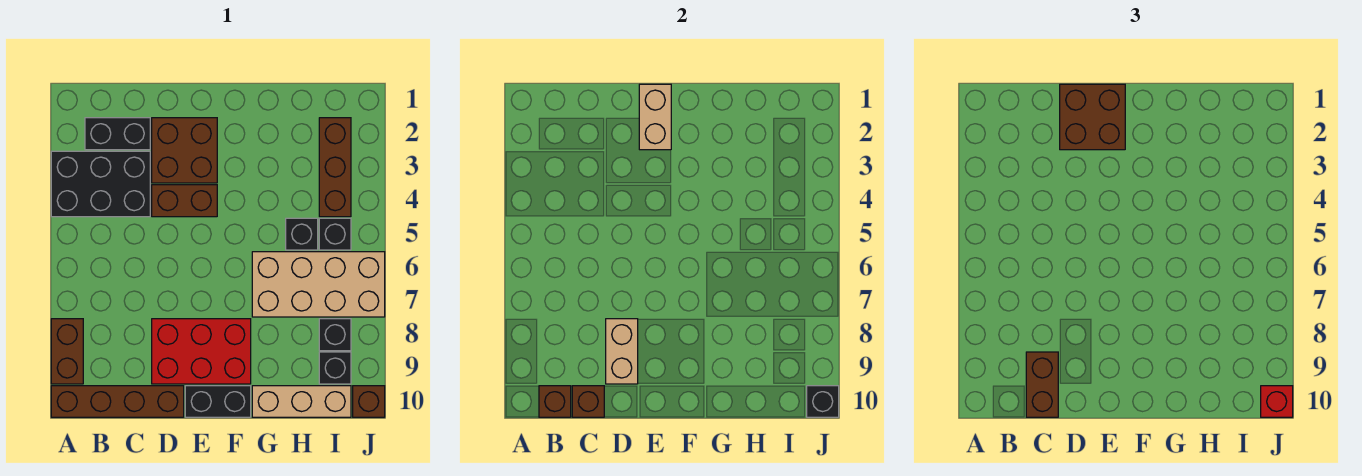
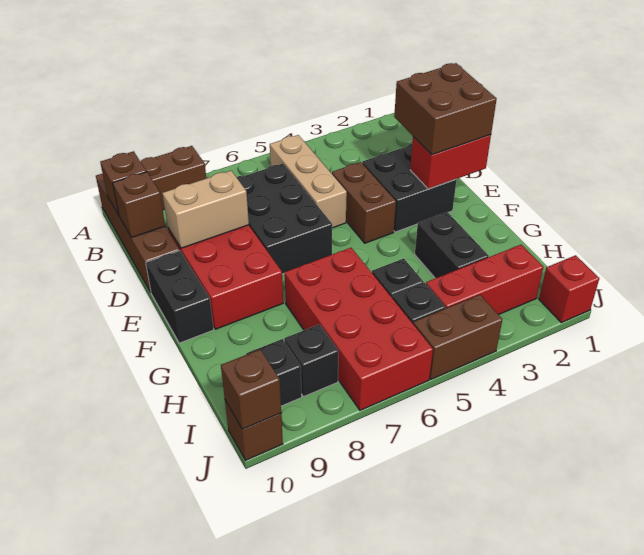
black 2x3 brick [51,151,150,217] -> black 2x3 brick moved to [237,163,332,274]
black 1x2 brick [85,118,150,150] -> black 1x2 brick moved to [415,212,489,278]
brown 1x2 brick [1026,352,1058,417] -> brown 1x2 brick moved to [413,295,502,379]
brown 2x2 brick [152,118,217,183] -> black 2x2 brick [362,144,457,232]
tan 1x2 brick [639,84,671,150] -> red 1x2 brick [410,135,491,189]
tan 2x4 brick [252,252,385,317] -> red 2x4 brick [285,248,433,410]
tan 1x3 brick [252,386,351,417] -> tan 1x3 brick moved to [270,135,347,228]
brown 1x3 brick [319,118,351,217] -> red 1x3 brick [426,245,543,315]
black 1x1 brick [807,386,839,417] -> brown 1x1 brick [221,349,281,429]
red 1x1 brick [1261,386,1293,417] -> red 1x1 brick moved to [539,255,599,323]

